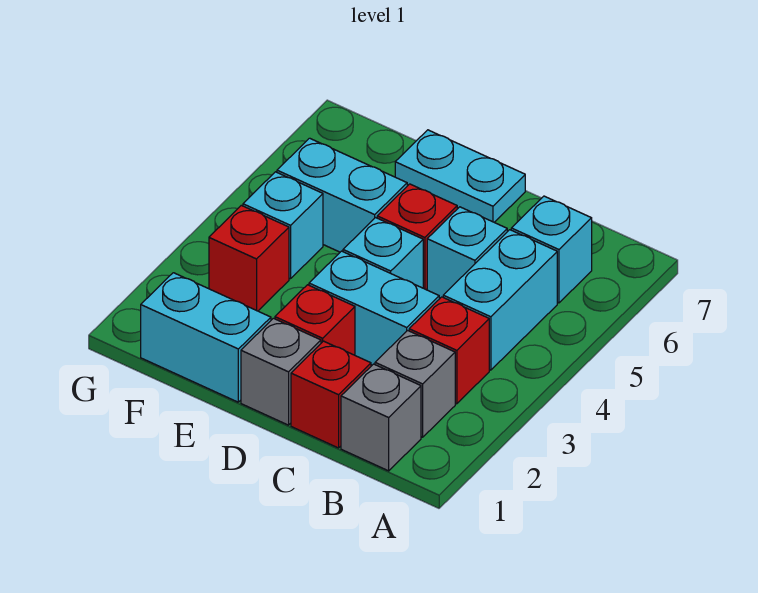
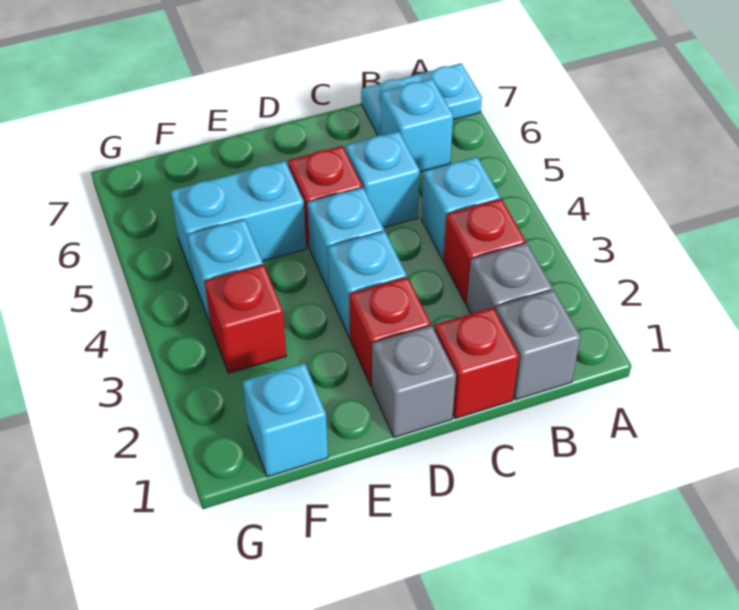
cyan 1x2 brick [443,230,557,370] -> cyan 1x1 brick [421,157,500,260]
cyan 1x2 brick [309,251,439,365] -> cyan 1x1 brick [328,231,407,338]
cyan 1x2 plate [395,130,525,222] -> cyan 1x2 plate moved to [361,63,482,136]
cyan 1x2 brick [141,273,271,402] -> cyan 1x1 brick [243,363,328,477]

